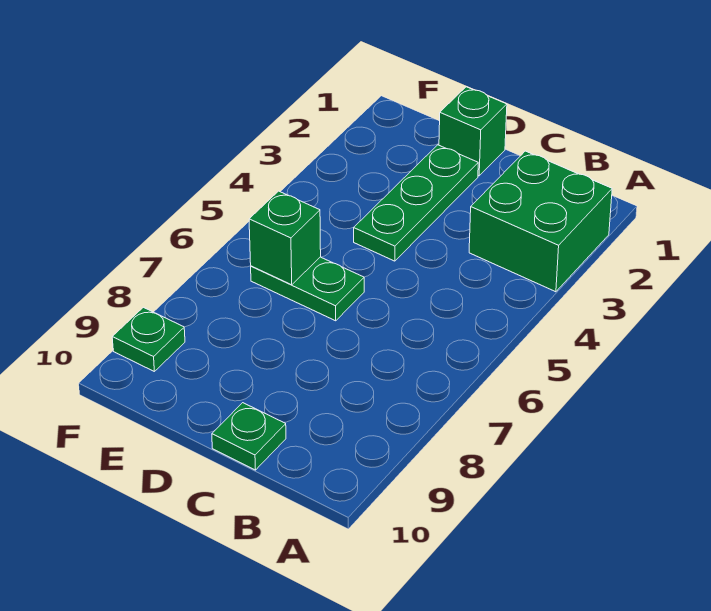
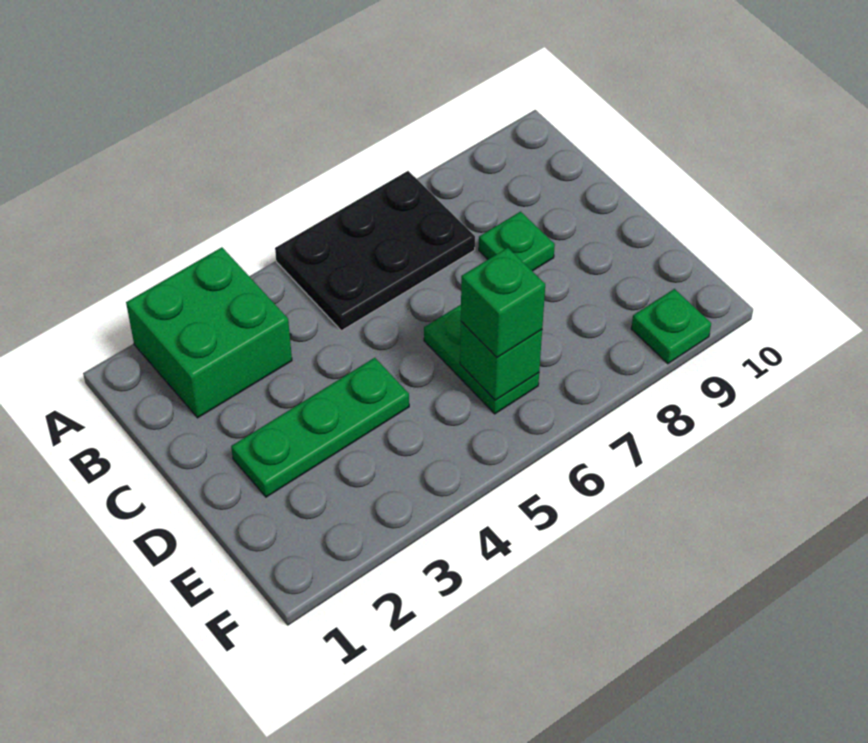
none -> black 2x3 plate [275,171,475,331]
green 1x1 plate [212,403,286,470] -> green 1x1 plate moved to [479,212,555,271]
green 1x1 brick [439,87,507,176] -> green 1x1 brick moved to [461,248,545,357]

